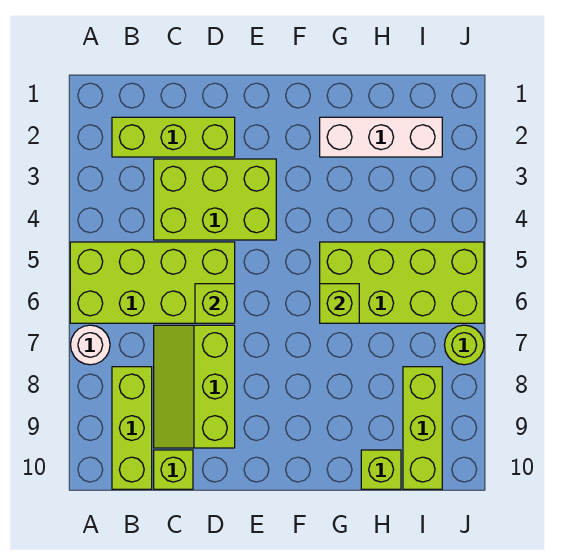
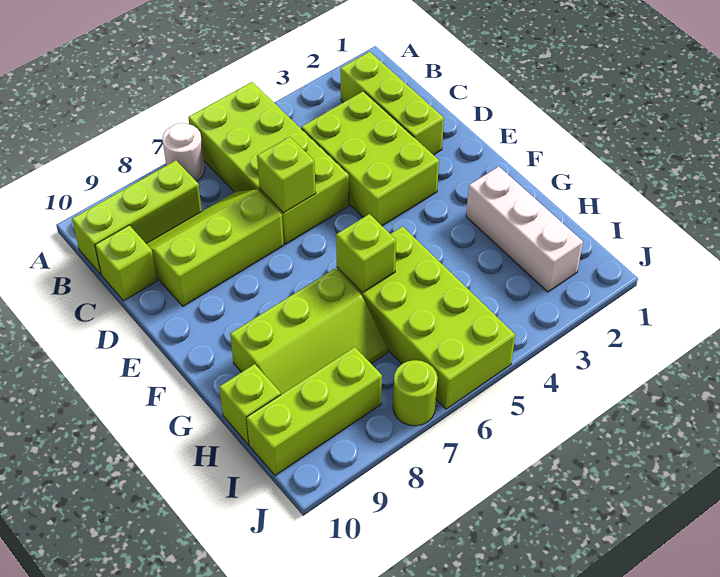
none -> lime 2x3 slope [230,269,388,394]

